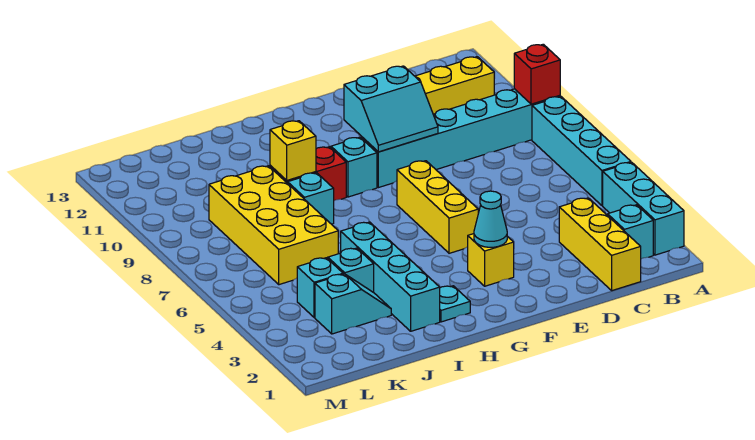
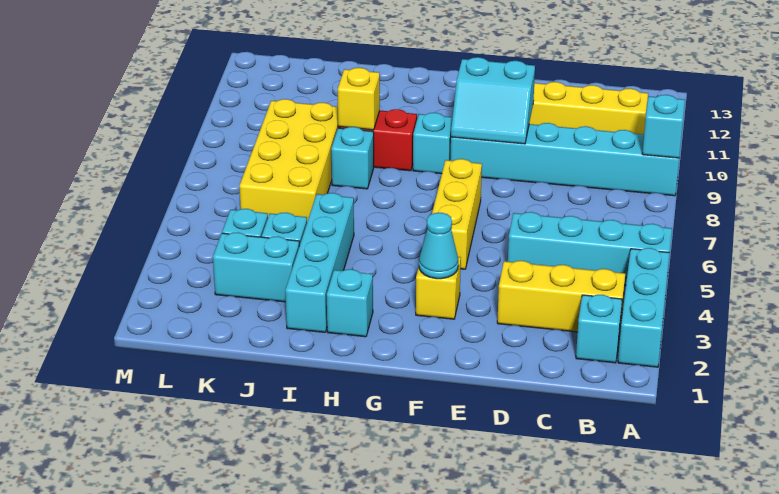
cyan 1x4 brick [532,96,631,206] -> cyan 1x4 brick turned to [508,212,672,285]
red 1x1 brick [514,44,560,104] -> cyan 1x1 brick [642,95,685,158]
yellow 1x3 brick [559,198,641,291] -> yellow 1x3 brick turned to [497,261,625,332]
cyan 1x1 plate [440,286,470,322] -> cyan 1x1 brick [327,269,373,337]
cyan 1x2 slope [315,274,391,334] -> cyan 1x2 brick [213,232,299,302]

